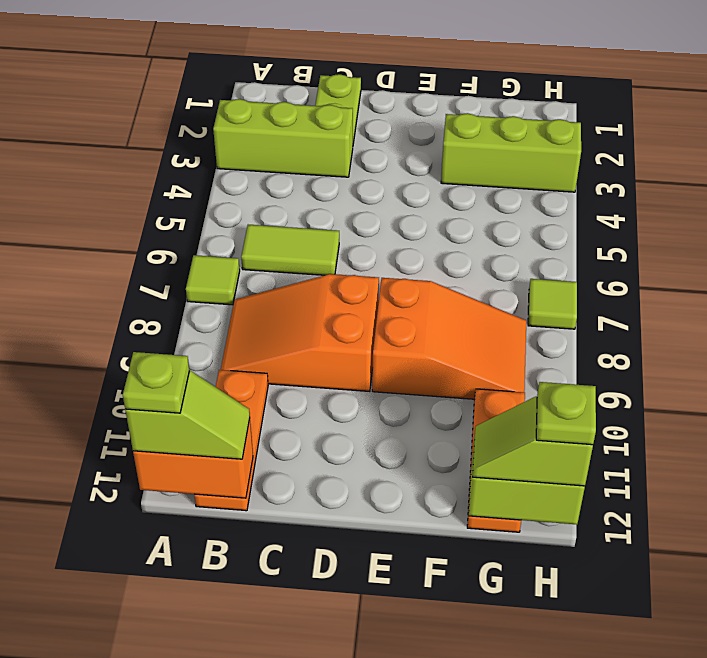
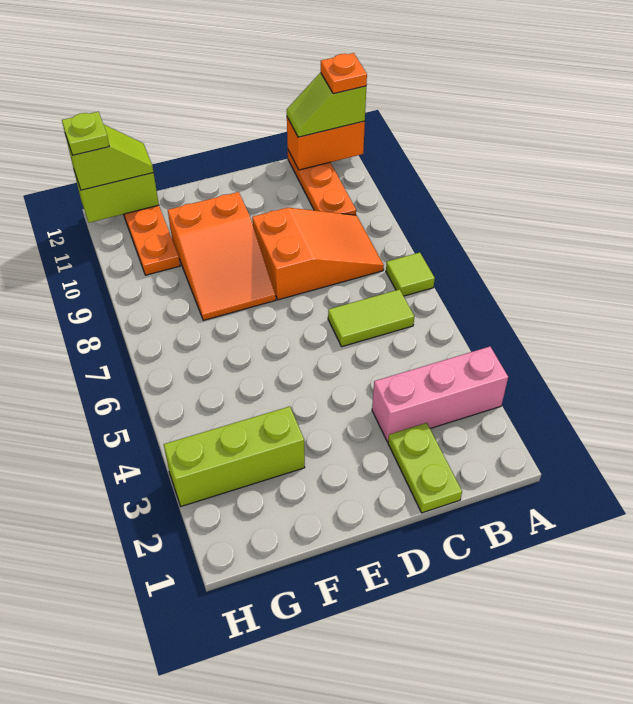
lime 1x3 brick [213,99,353,177] -> pink 1x3 brick [372,347,508,442]
lime 1x1 plate [123,352,190,413] -> orange 1x1 plate [321,53,367,94]
orange 2x3 slope [372,278,526,399] -> orange 2x3 slope turned to [168,192,276,320]
lime 1x1 tile [528,279,577,329] -> none

